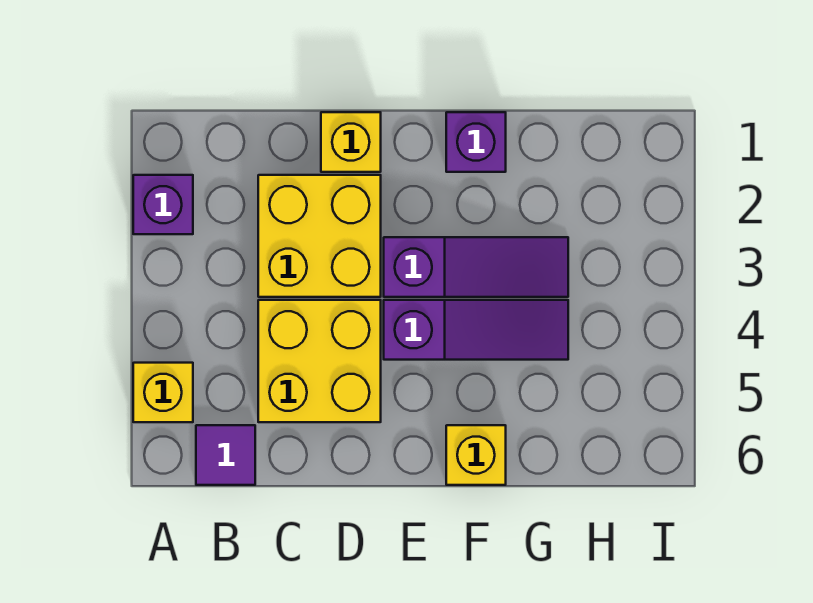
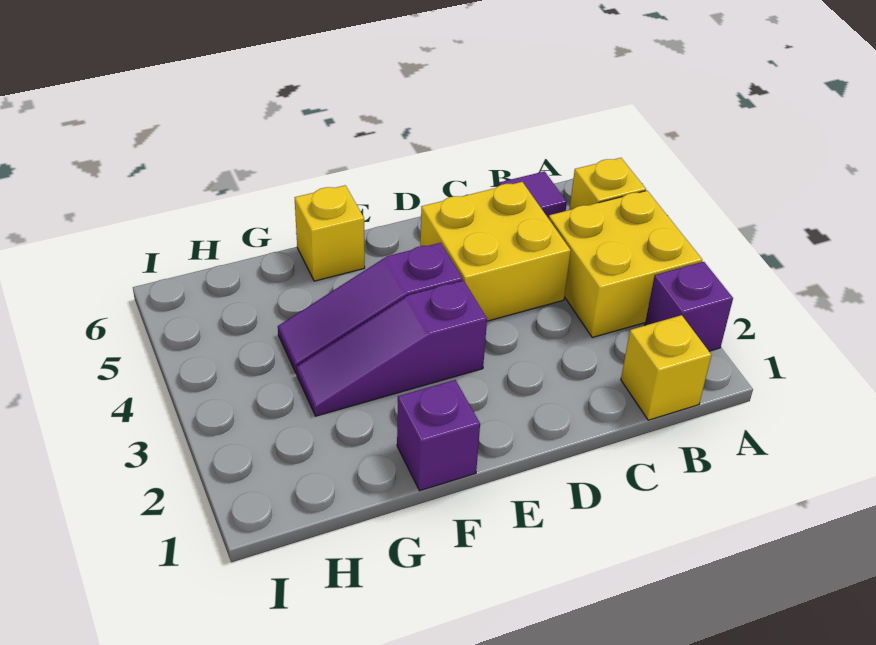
yellow 2x2 brick [258,175,381,297] -> yellow 2x2 brick moved to [549,191,702,337]
yellow 1x1 brick [321,112,381,172] -> yellow 1x1 brick moved to [621,315,712,420]

